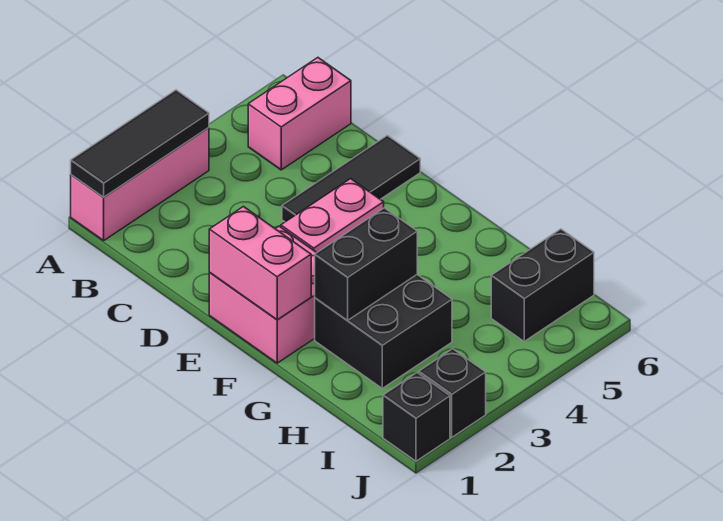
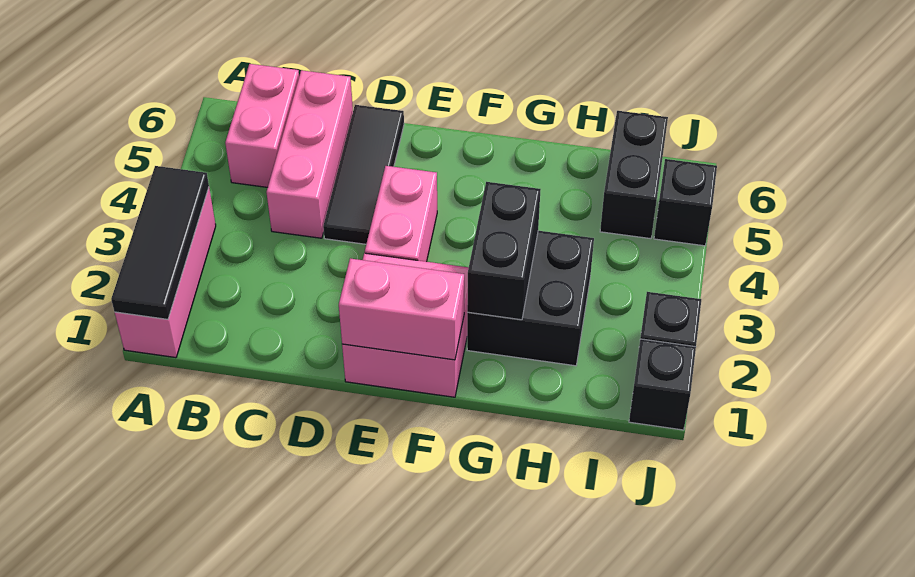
none -> pink 1x3 brick [266,70,353,238]
none -> black 1x1 brick [654,159,717,246]

